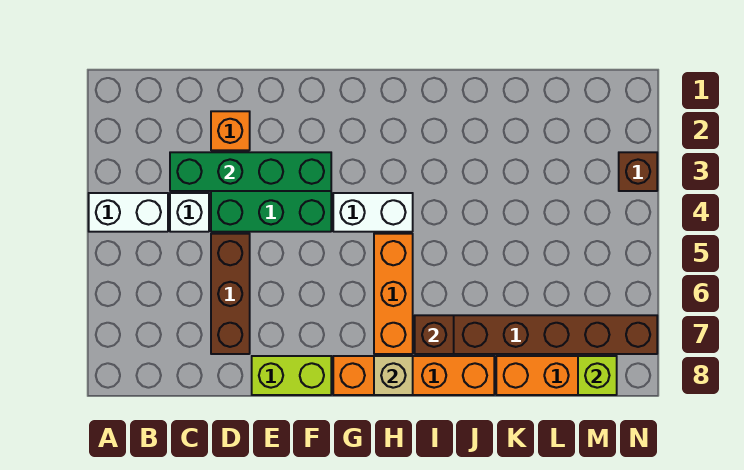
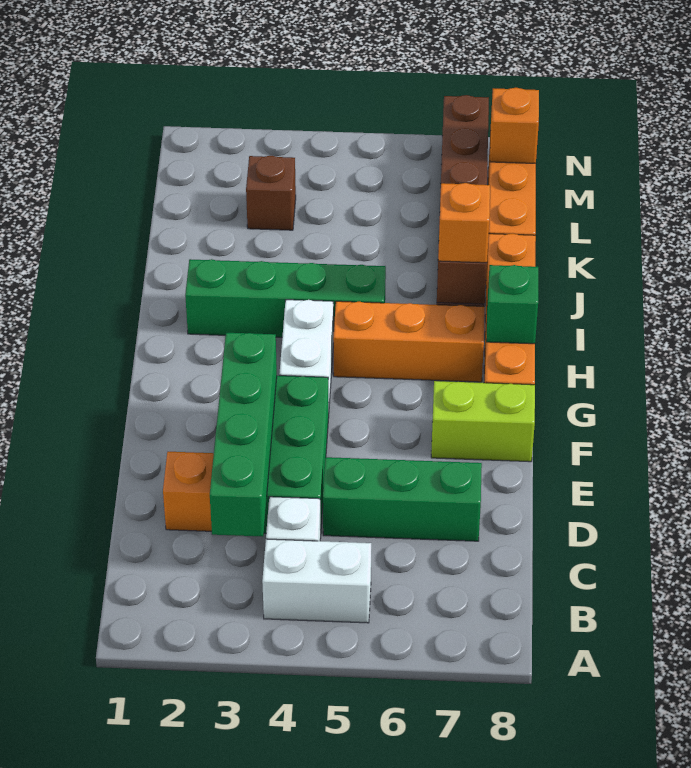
white 1x2 brick [89,193,168,232] -> white 1x2 brick turned to [262,539,371,623]
brown 1x3 brick [211,234,250,354] -> green 1x3 brick [323,457,482,541]
lime 1x2 brick [252,356,331,395] -> lime 1x2 brick turned to [431,381,535,462]
tan 1x1 brick [374,356,413,395] -> green 1x1 brick [486,265,538,344]
none -> green 1x4 brick [185,259,386,337]
none -> orange 1x1 brick [438,183,490,263]
lime 1x1 brick [578,356,617,395] -> orange 1x1 brick [490,88,539,163]
brown 1x1 brick [619,152,657,191] -> brown 1x1 brick moved to [246,156,296,230]

